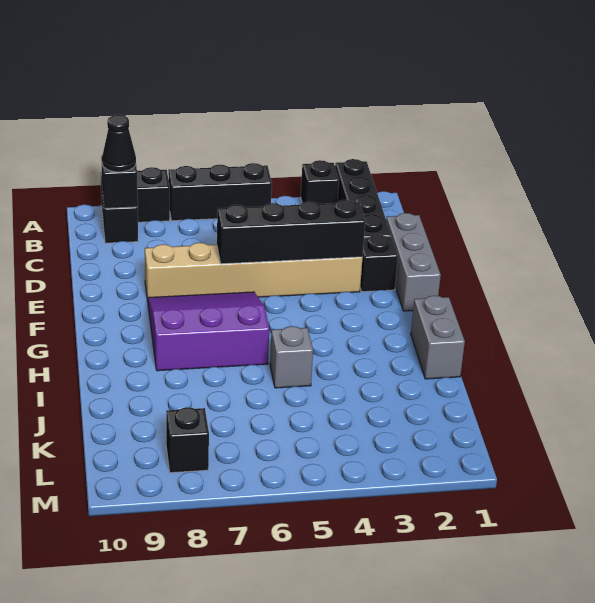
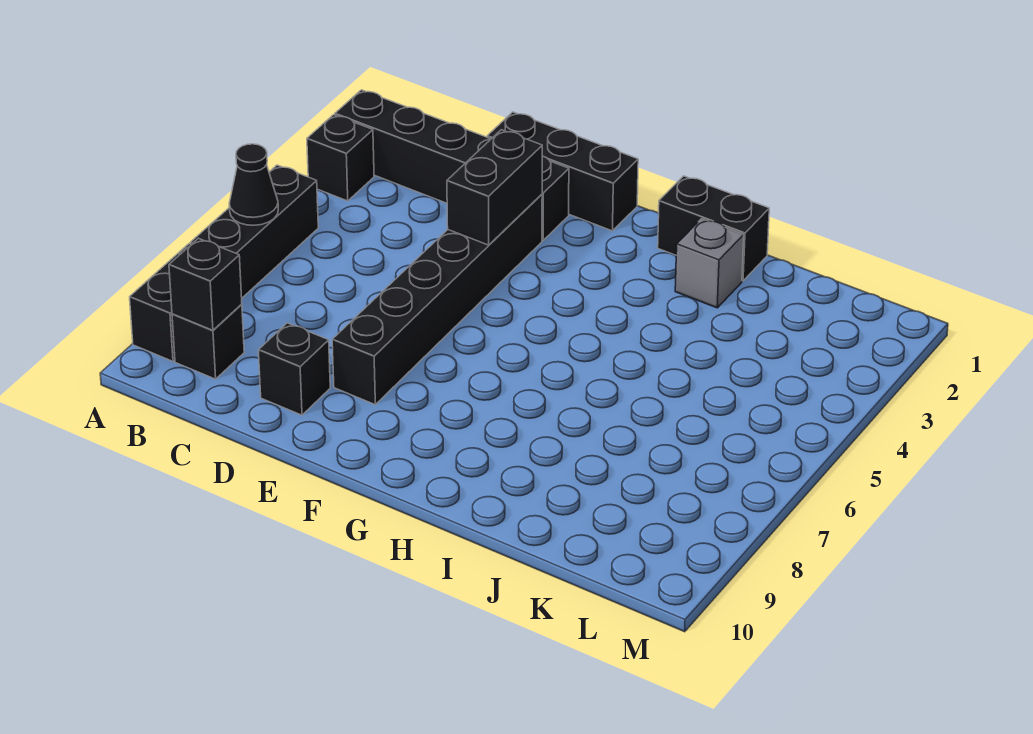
black 1x1 cone [102,115,136,172] -> black 1x1 cone moved to [229,144,278,225]
grey 1x3 brick [386,213,441,311] -> black 1x3 brick [487,112,638,231]
tan 1x6 brick [145,243,363,301] -> black 1x6 brick [332,194,542,404]
black 1x4 brick [217,200,365,264] -> black 1x2 brick [447,130,542,245]
purple 3x3 slope [148,292,269,371] -> none
grey 1x2 brick [411,296,465,379] -> black 1x2 brick [658,176,769,281]
grey 1x1 brick [270,326,313,388] -> grey 1x1 brick moved to [675,219,744,308]
black 1x1 brick [166,407,209,473] -> black 1x1 brick moved to [259,323,330,415]

